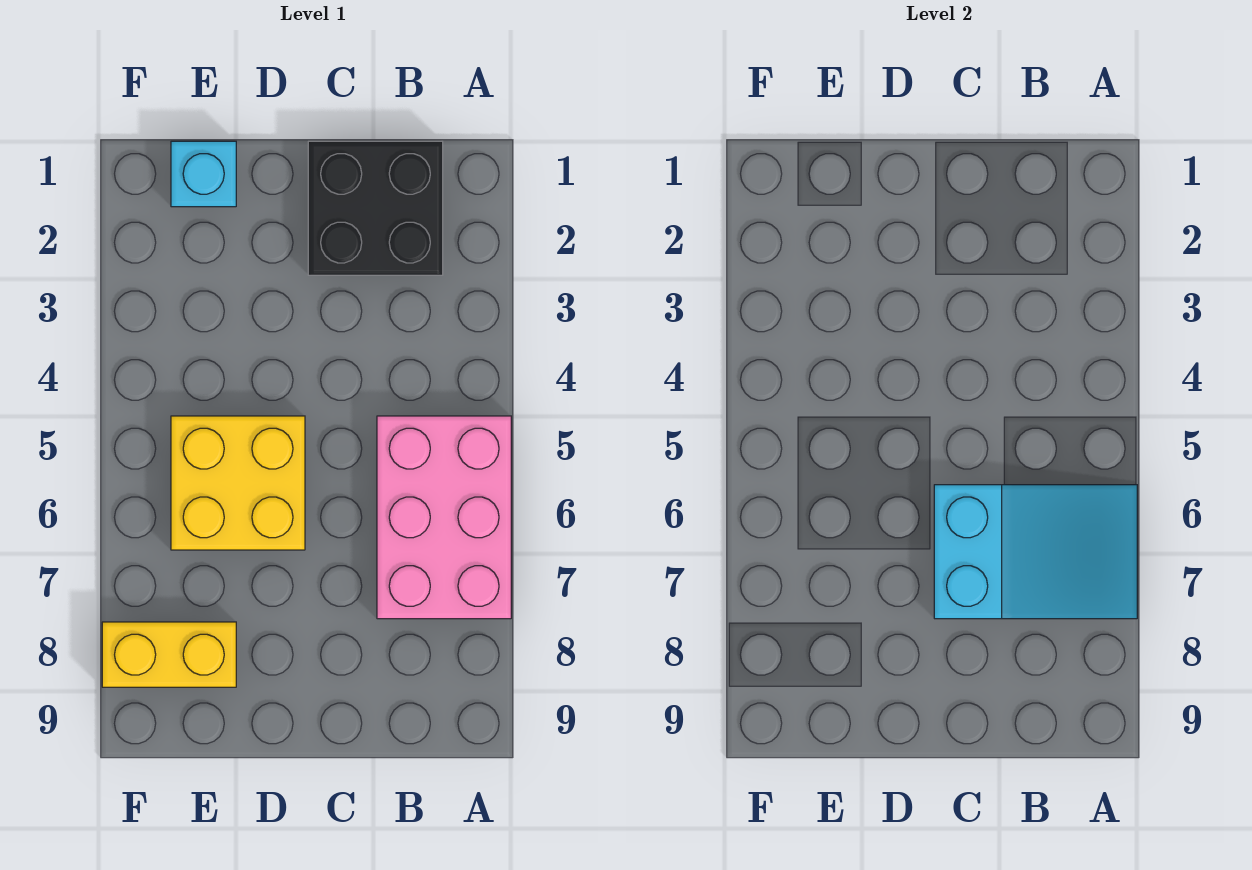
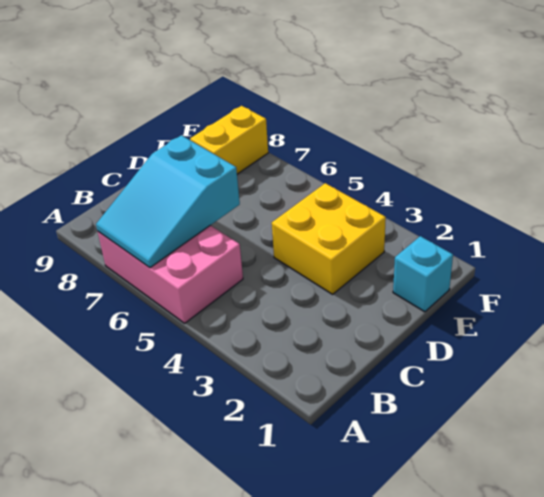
black 2x2 brick [308,141,443,275] -> none
yellow 2x2 brick [171,416,305,550] -> yellow 2x2 brick moved to [272,183,386,294]

